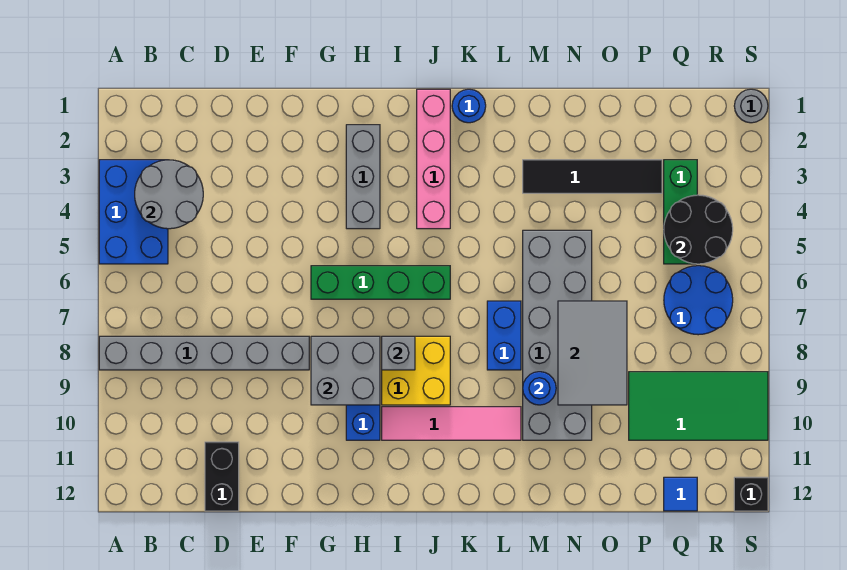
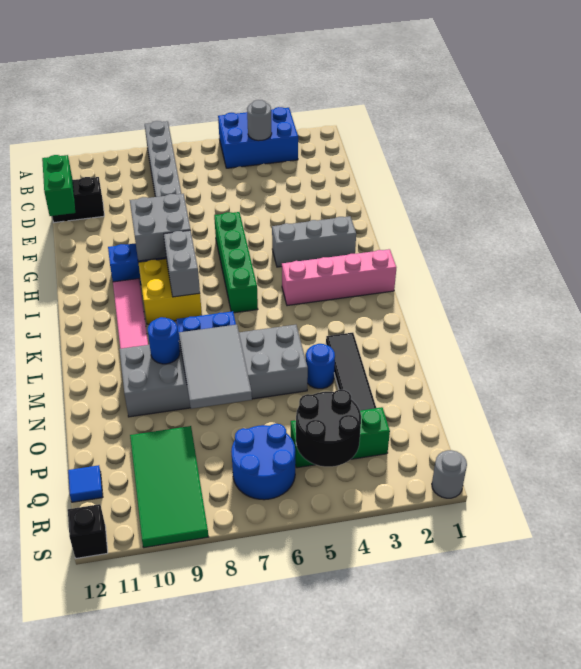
grey 2x2 round brick [135,160,203,229] -> grey 1x1 round brick [247,100,272,141]
none -> green 1x2 brick [42,155,75,216]
grey 1x1 brick [382,336,415,370] -> grey 1x2 brick [164,230,200,297]
blue 1x1 round brick [452,89,486,123] -> blue 1x1 round brick moved to [306,344,335,389]
grey 2x3 tile [558,301,627,405] -> grey 2x3 tile turned to [179,325,252,409]

